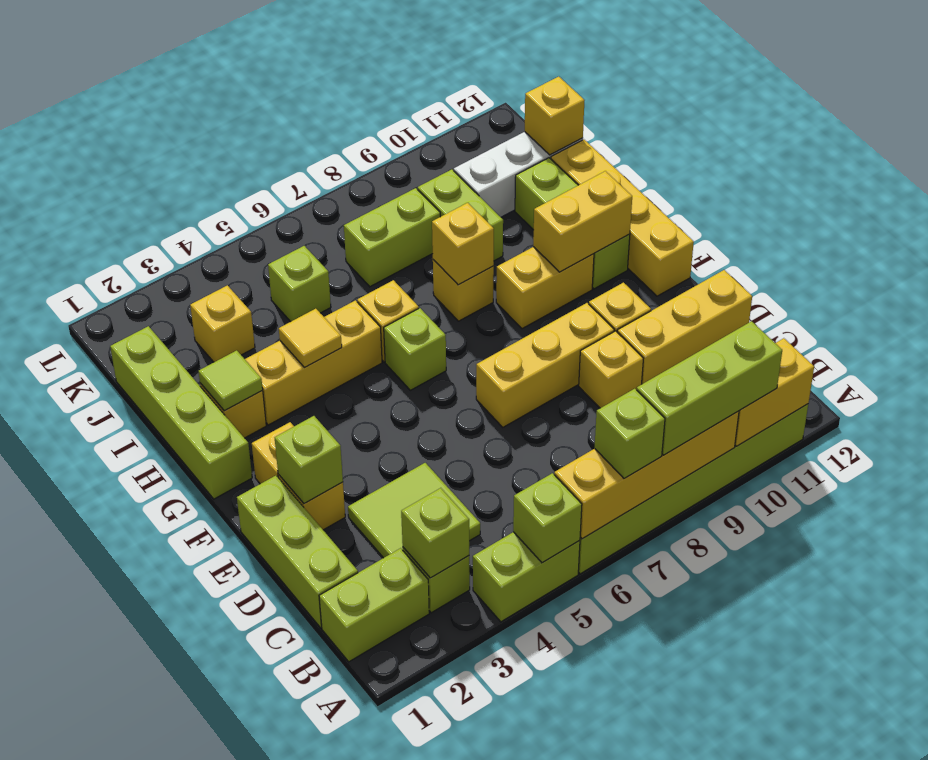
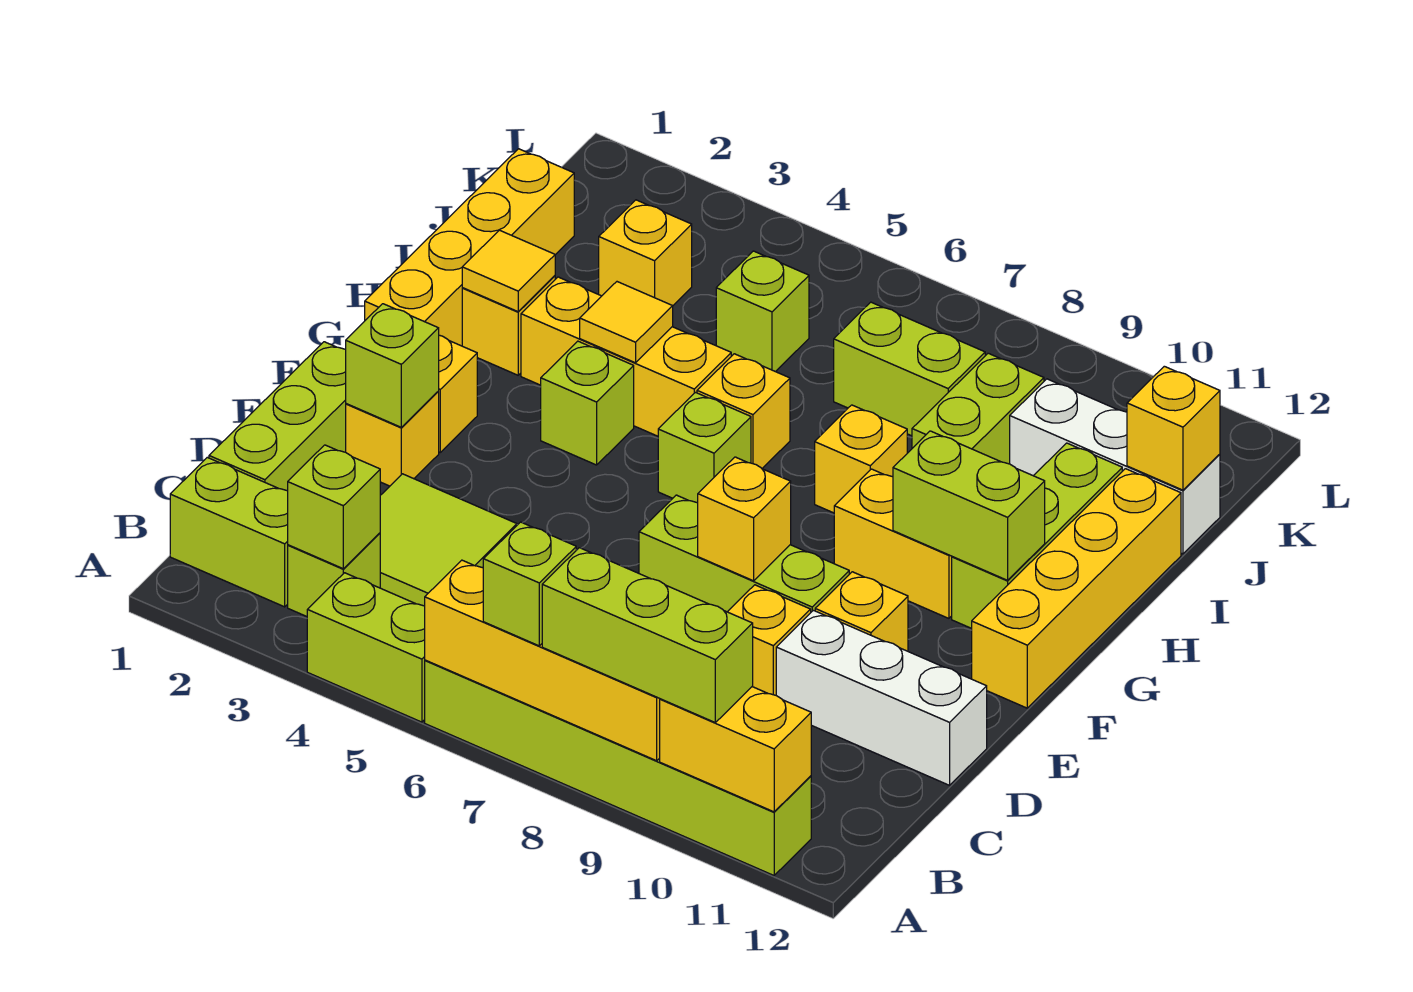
lime 1x1 brick [513,473,582,563] -> lime 1x1 brick moved to [541,341,634,465]
yellow 1x3 brick [617,270,752,384] -> white 1x3 brick [776,610,987,785]
yellow 1x3 brick [476,303,614,427] -> lime 1x3 brick [639,495,849,612]
lime 1x4 brick [110,326,252,499] -> yellow 1x4 brick [365,149,574,346]
yellow 1x2 brick [533,171,632,272] -> lime 1x2 brick [893,431,1045,580]
lime 1x1 tile [198,350,263,411] -> yellow 1x1 tile [462,230,555,312]
yellow 1x1 brick [432,203,494,285] -> yellow 1x1 brick moved to [698,457,791,581]

